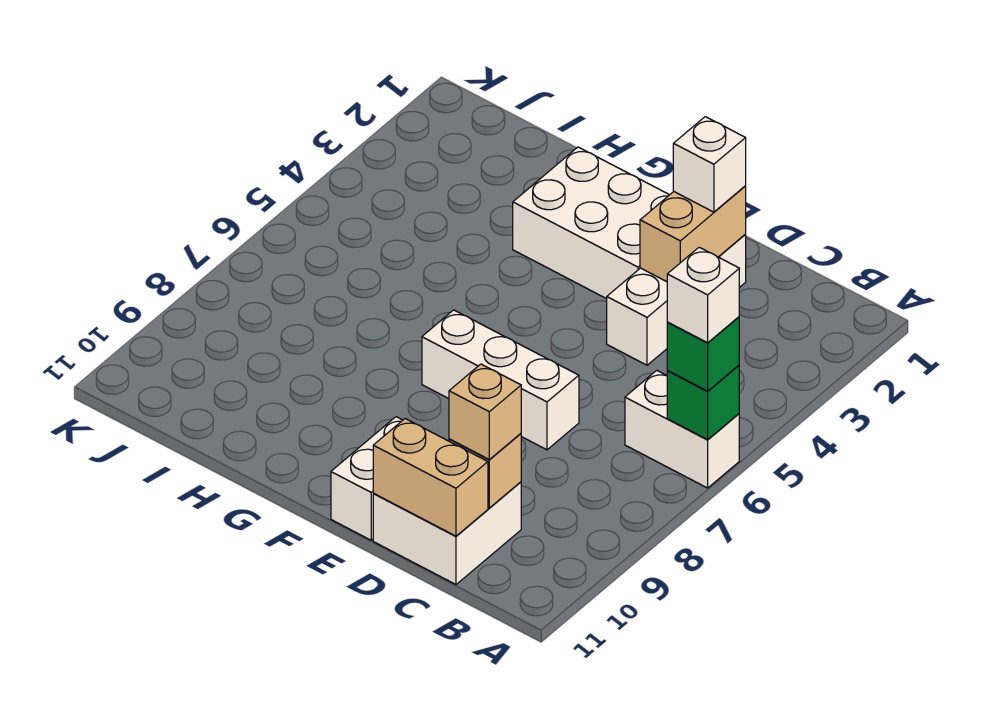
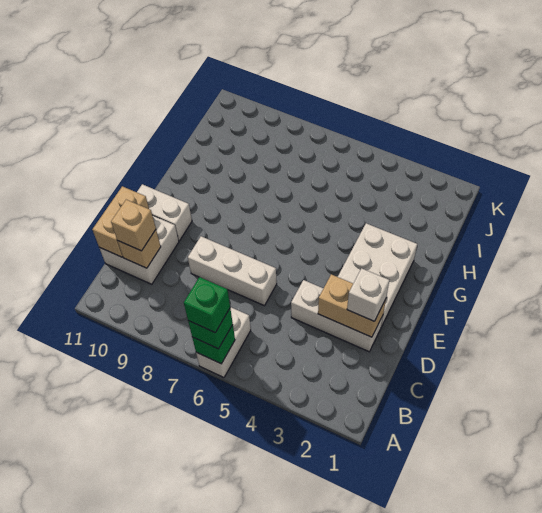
white 1x1 brick [667,247,739,343] -> green 1x1 brick [184,277,230,333]
white 1x3 brick [422,310,579,450] -> white 1x3 brick turned to [188,236,277,306]

